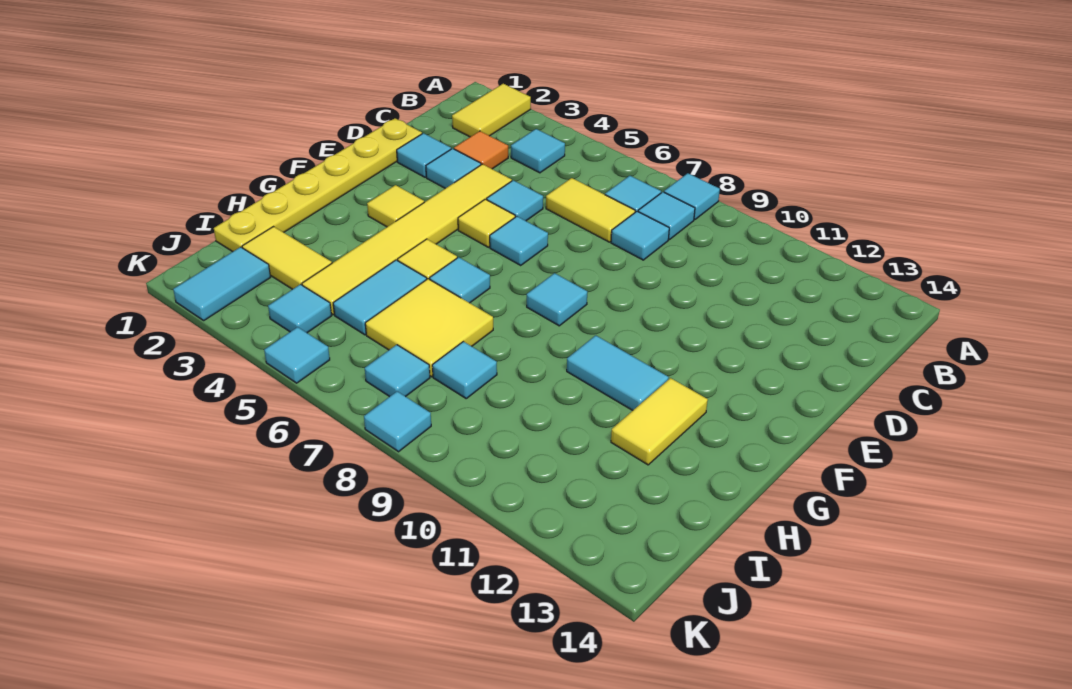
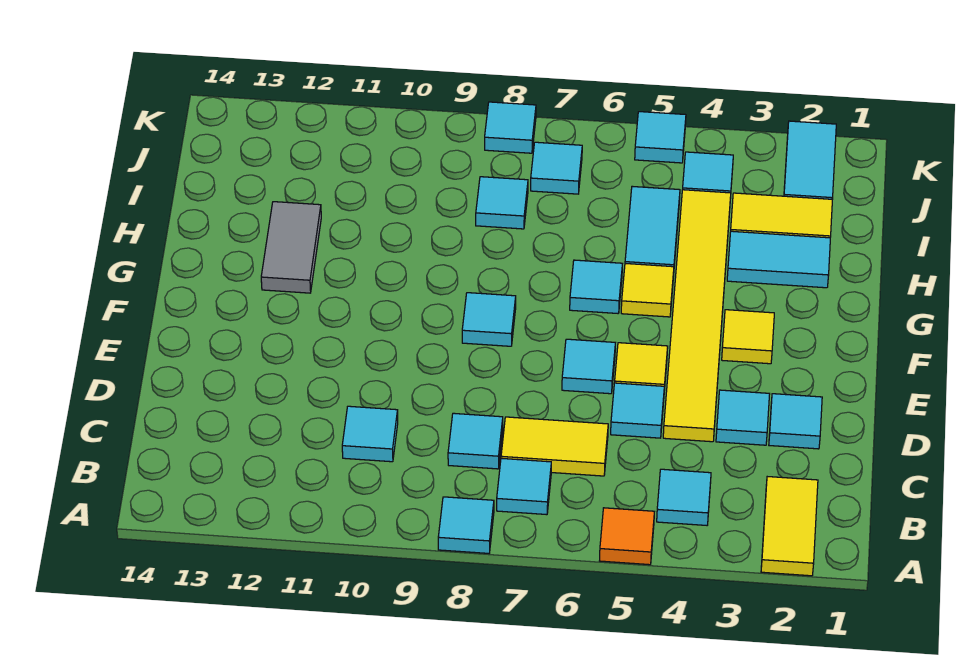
cyan 1x1 tile [638,192,695,240] -> cyan 1x1 tile moved to [342,406,398,462]
orange 1x1 tile [454,131,508,169] -> orange 1x1 tile moved to [600,508,654,565]
yellow 1x6 plate [214,118,422,252] -> none
cyan 1x2 tile [567,335,669,410] -> cyan 1x2 tile moved to [727,231,830,288]
yellow 1x2 tile [611,378,708,465] -> grey 1x2 tile [261,202,321,293]
yellow 2x2 tile [365,279,493,377] -> none

